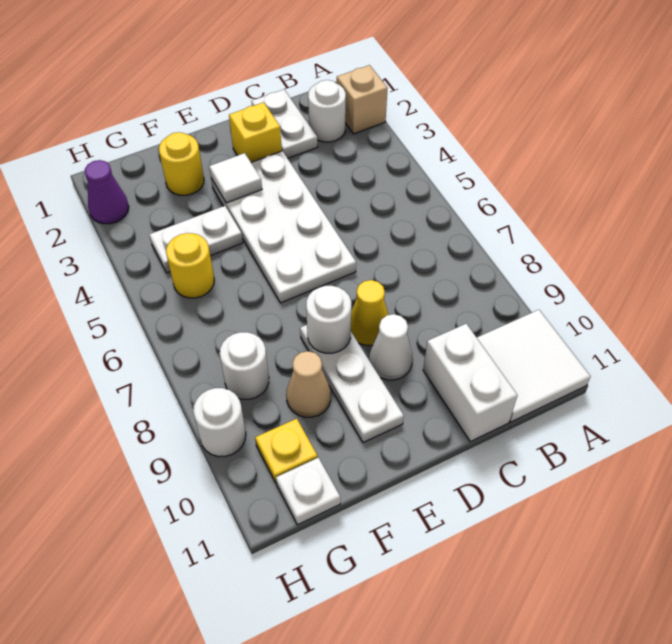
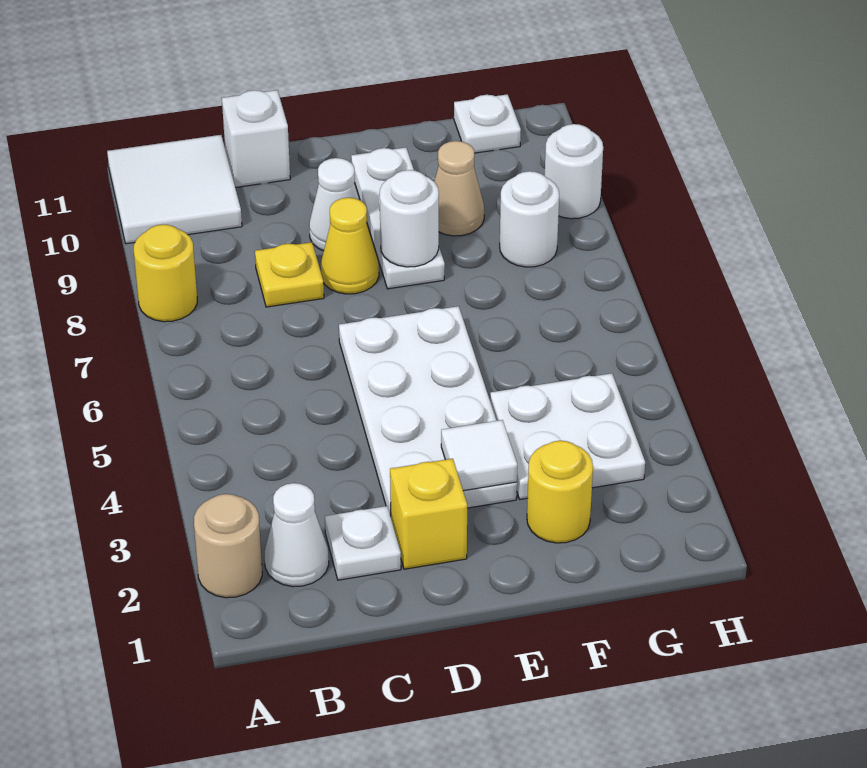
tan 1x1 brick [337,65,388,134] -> tan 1x1 round brick [194,494,262,598]
white 1x1 round brick [308,80,346,142] -> white 1x1 cone [265,483,329,587]
white 1x2 plate [251,90,318,158] -> white 1x1 plate [325,506,401,580]
white 1x2 brick [423,324,517,441] -> white 1x1 brick [222,90,290,188]
white 1x2 plate [149,206,243,273] -> white 2x2 plate [490,373,645,499]
yellow 1x1 round brick [166,233,214,298] -> yellow 1x1 round brick moved to [134,224,197,322]
yellow 1x1 plate [255,419,318,483] -> yellow 1x1 plate moved to [255,242,324,307]
purple 1x1 cone [85,160,129,224] -> none

